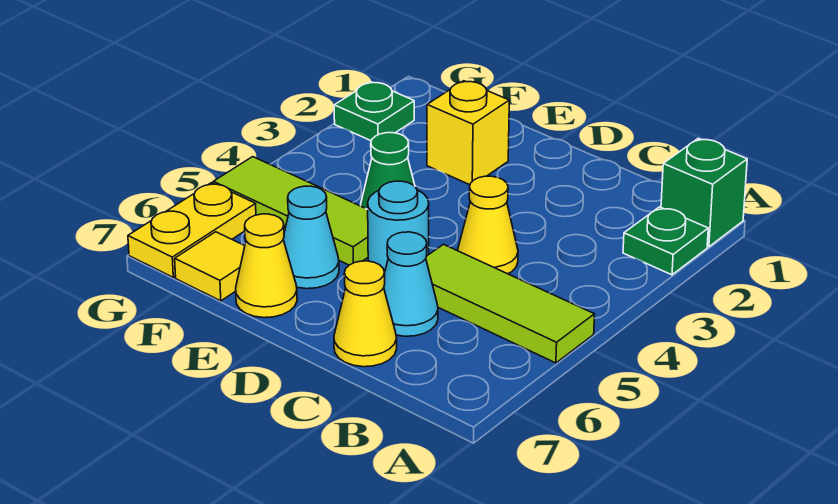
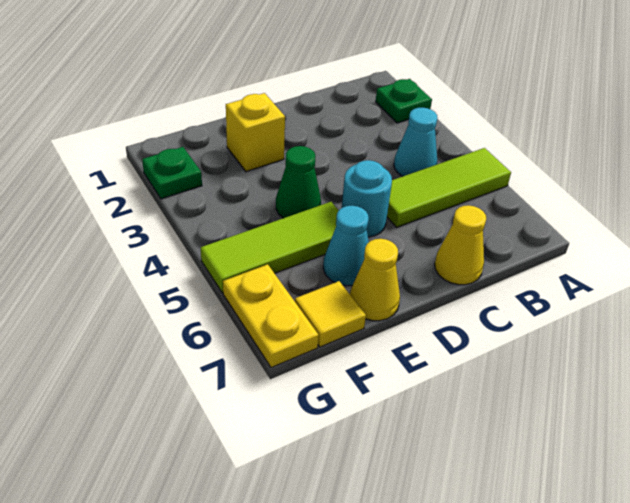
green 1x1 brick [661,138,747,247] -> none
yellow 1x1 cone [458,176,518,274] -> none
cyan 1x1 cone [384,232,438,336] -> cyan 1x1 cone moved to [394,108,437,176]

